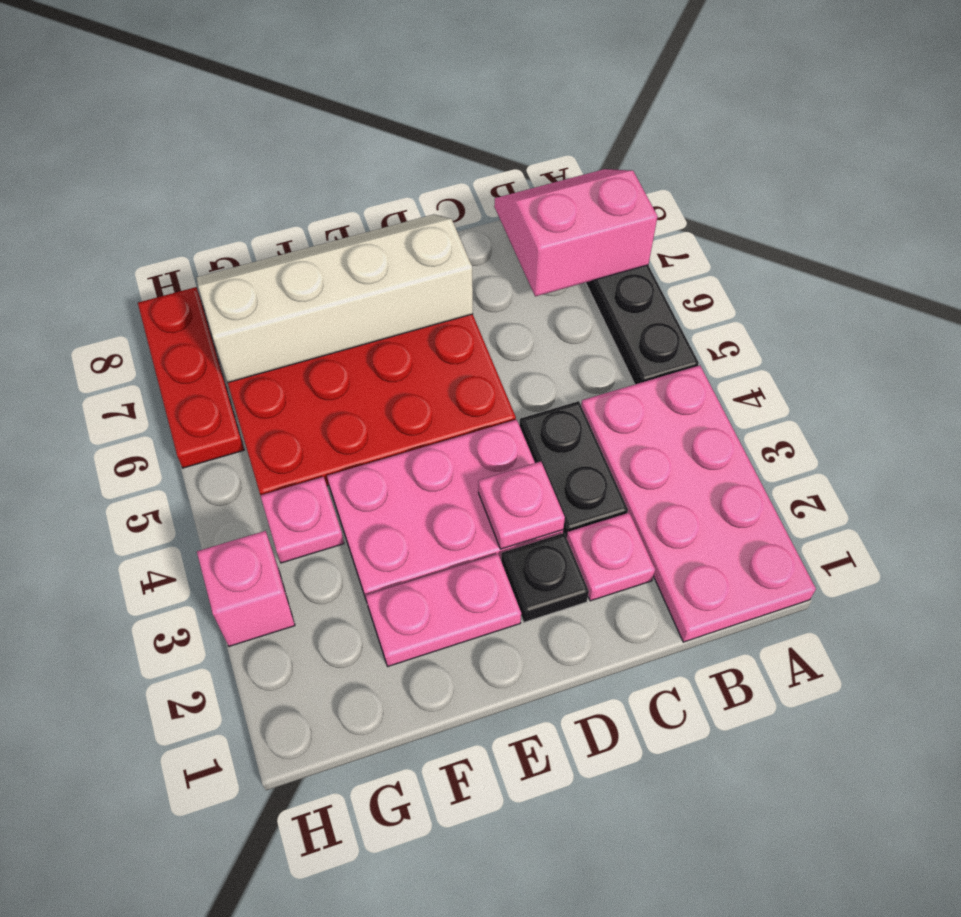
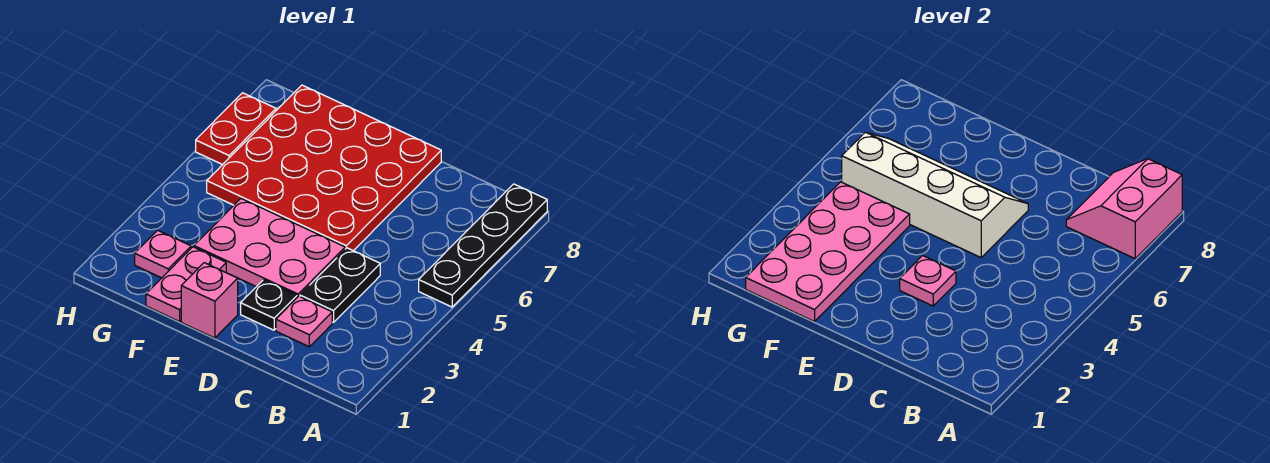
pink 2x4 plate [581,365,816,642] -> pink 2x4 plate moved to [746,182,910,322]
pink 2x2 slope [494,169,658,296] -> pink 2x2 slope turned to [1066,159,1182,258]
white 2x4 slope [197,214,473,383] -> white 2x4 slope moved to [842,132,1028,257]
pink 1x2 plate [366,554,521,666] -> pink 1x2 plate turned to [146,247,226,322]
pink 1x1 plate [260,477,344,563] -> pink 1x1 plate moved to [135,230,191,278]
pink 1x1 brick [197,531,295,646] -> pink 1x1 brick moved to [181,263,238,338]
red 1x3 plate [138,287,244,468] -> red 1x2 plate [196,93,276,165]

